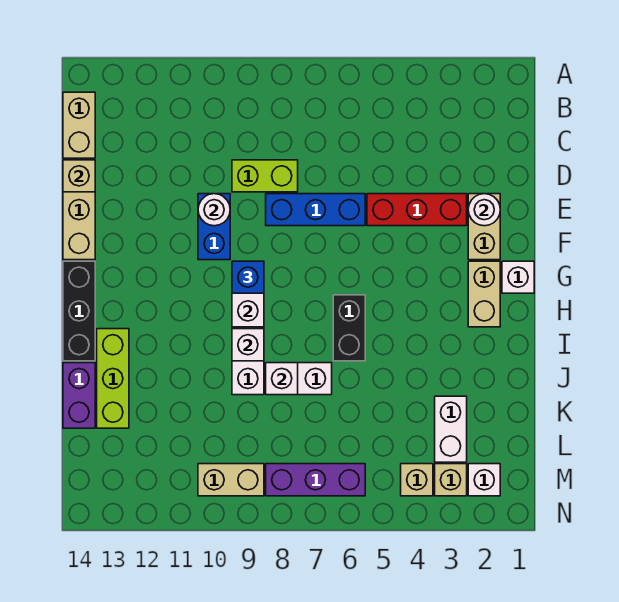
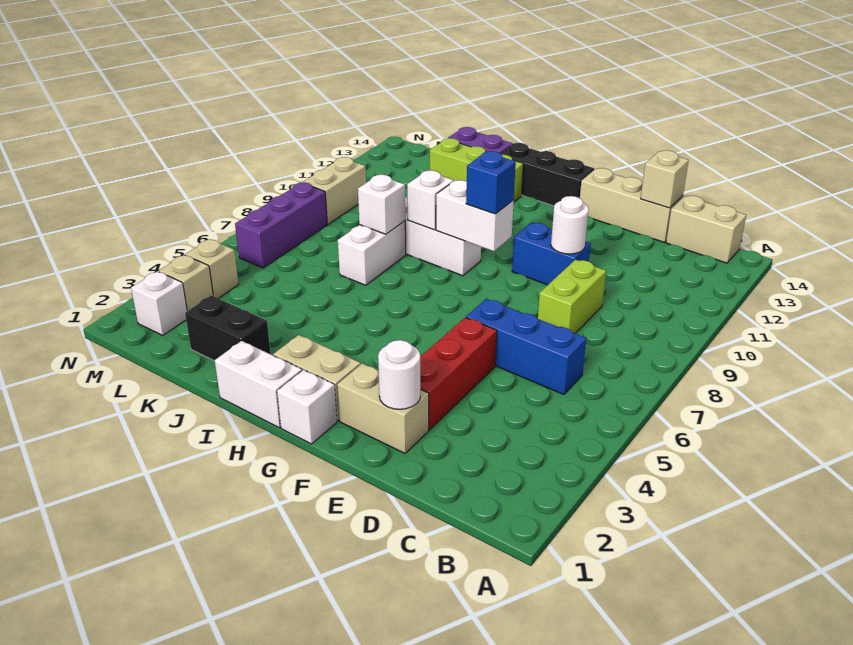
blue 1x3 brick [266,194,365,226] -> blue 1x3 brick turned to [466,299,586,394]
black 1x2 brick [333,295,365,361] -> black 1x2 brick moved to [185,296,271,361]
white 1x2 brick [435,396,467,462] -> white 1x2 brick moved to [215,341,302,428]

